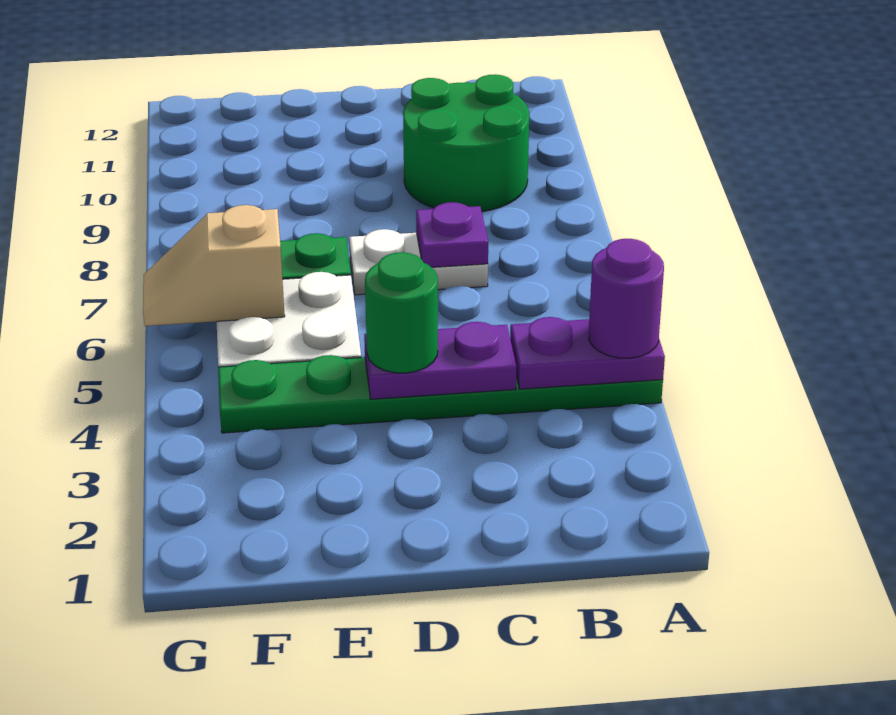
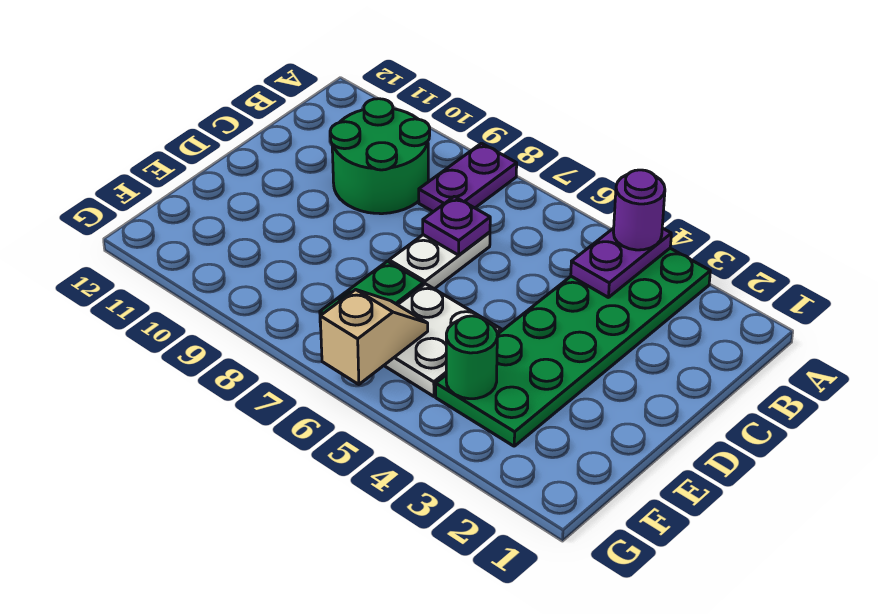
green 1x6 plate [218,355,663,433] -> green 2x6 plate [436,248,710,446]
purple 1x2 plate [364,322,516,399] -> purple 1x2 plate moved to [419,143,517,212]
green 1x1 round brick [365,252,438,373] -> green 1x1 round brick moved to [446,316,497,399]
tan 1x2 slope [143,205,285,326] -> tan 1x2 slope turned to [320,290,428,384]

